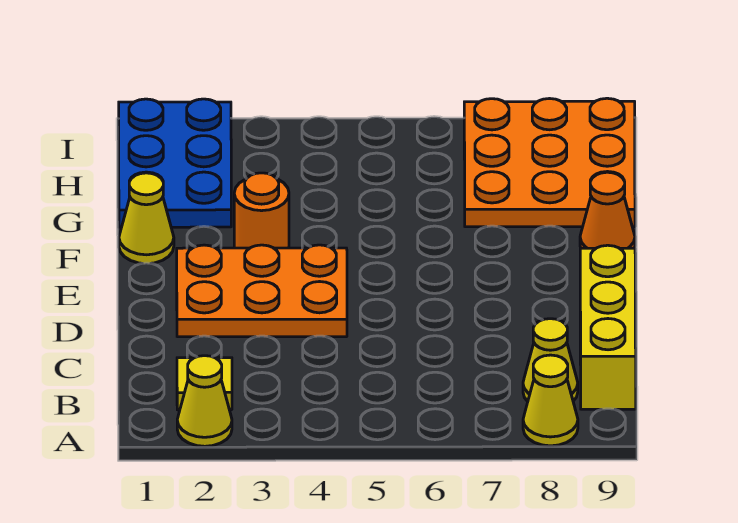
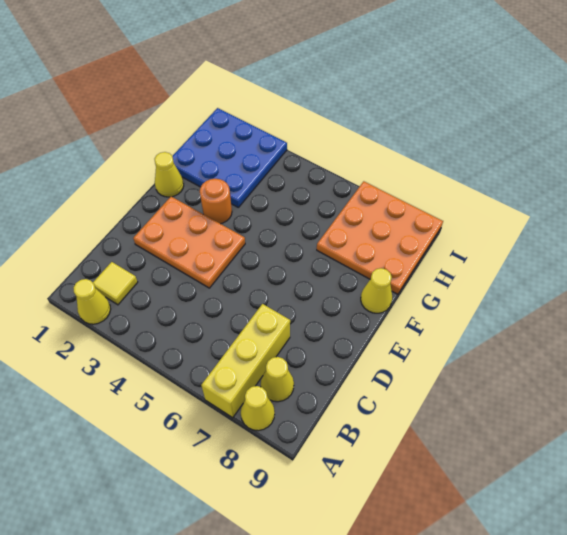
yellow 1x3 brick [580,245,636,409] -> yellow 1x3 brick moved to [201,304,290,418]
orange 1x1 cone [580,172,635,248] -> yellow 1x1 cone [361,268,392,313]
blue 2x3 plate [119,99,231,227] -> blue 3x3 plate [172,108,287,207]

